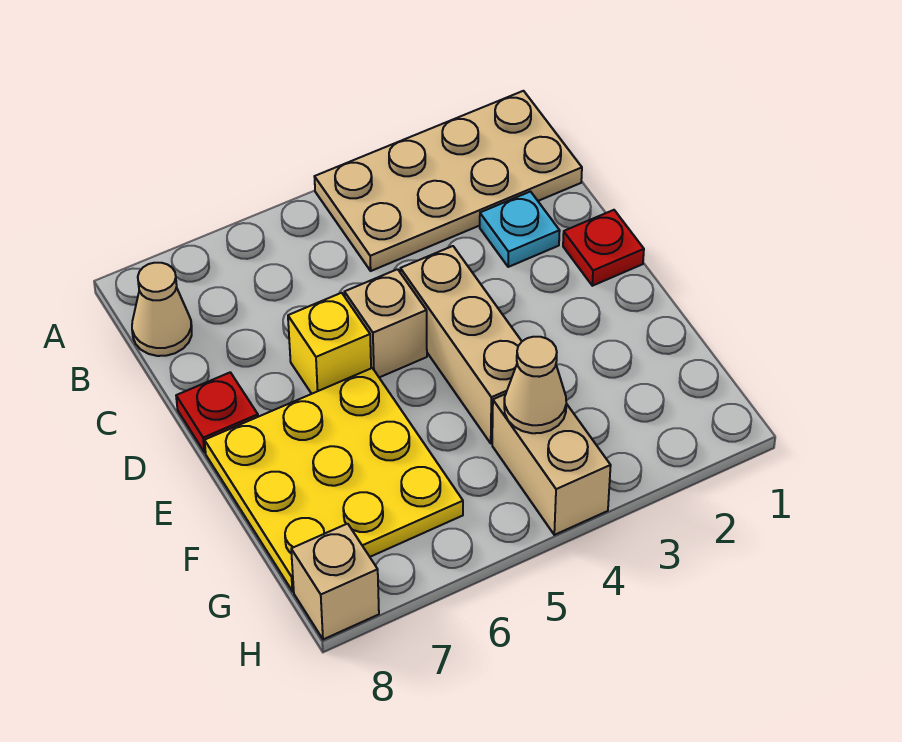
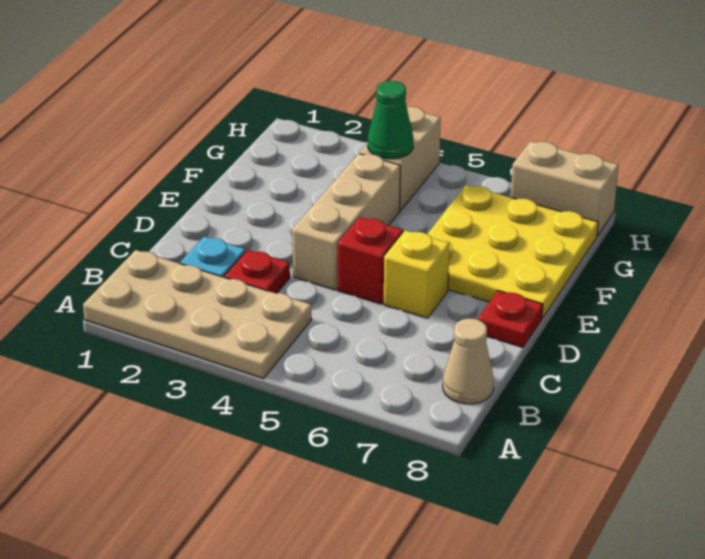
red 1x1 plate [563,210,644,286] -> red 1x1 plate moved to [224,250,290,293]
tan 1x1 brick [344,269,427,377] -> red 1x1 brick [338,217,403,304]
tan 1x1 cone [504,337,566,433] -> green 1x1 cone [368,81,413,159]
tan 1x1 brick [291,524,379,639] -> tan 1x2 brick [511,141,619,236]

